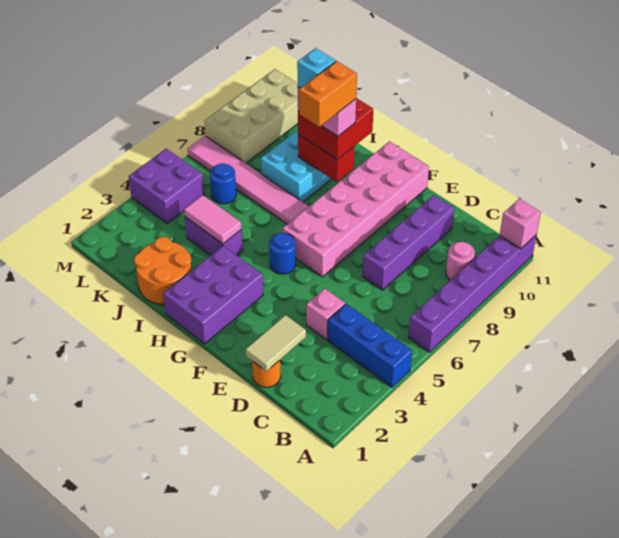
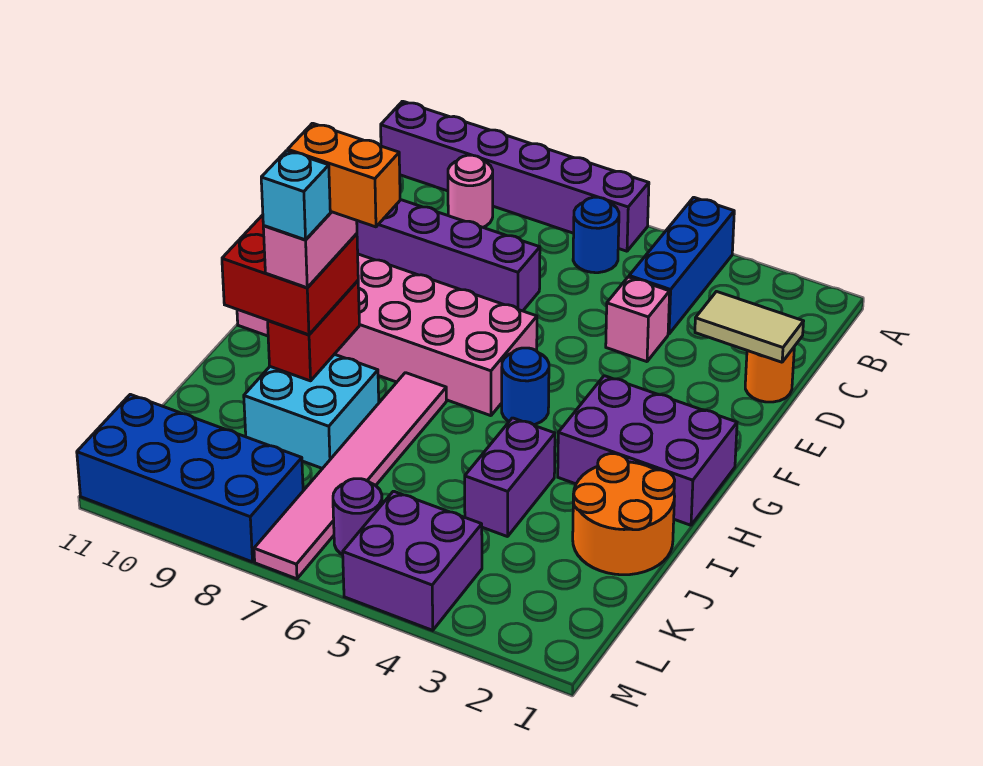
pink 1x1 brick [500,199,541,249] -> none
pink 1x2 tile [184,195,241,244] -> none
blue 1x1 round brick [210,163,236,204] -> blue 1x1 round brick moved to [573,197,619,273]
none -> purple 1x1 round brick [333,479,382,555]
tan 2x4 brick [205,69,298,163] -> blue 2x4 brick [77,394,303,562]

